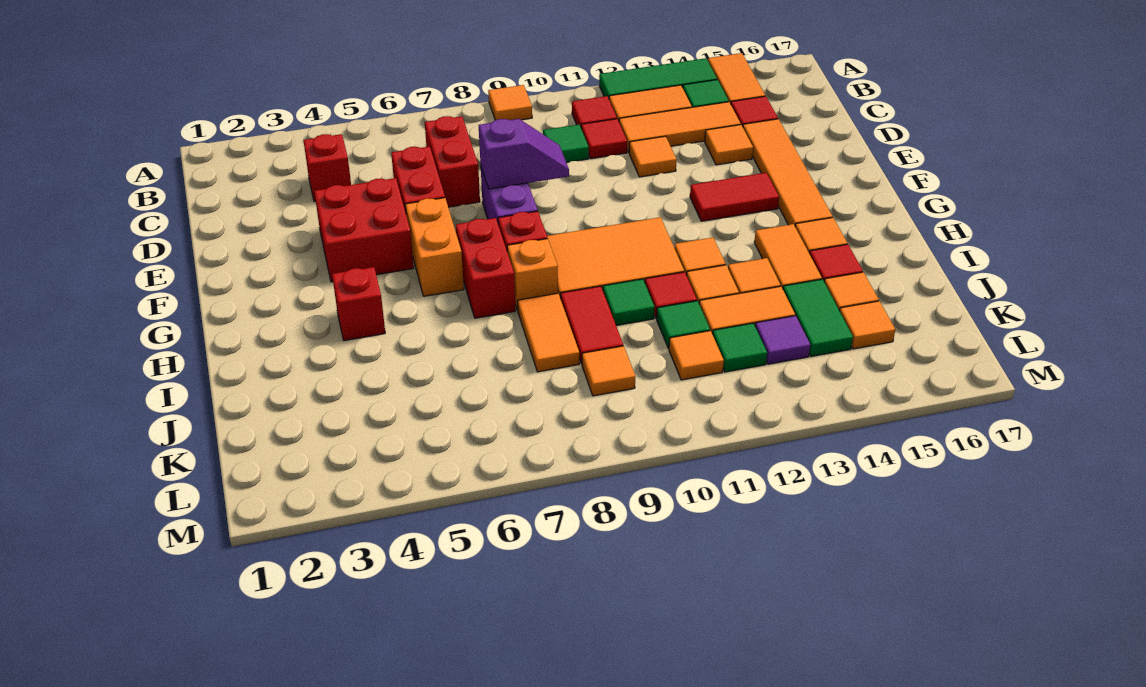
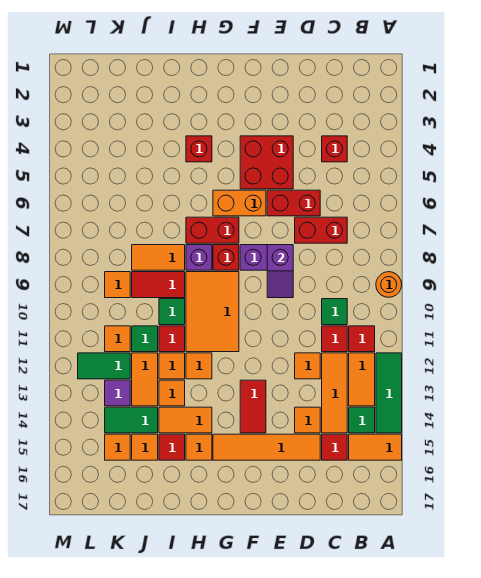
orange 1x1 tile [488,85,532,120] -> orange 1x1 round brick [376,272,402,297]
orange 1x1 brick [507,239,558,311] -> purple 1x1 brick [186,245,212,270]
green 1x1 tile [712,323,767,372] -> green 1x2 tile [78,353,130,379]

